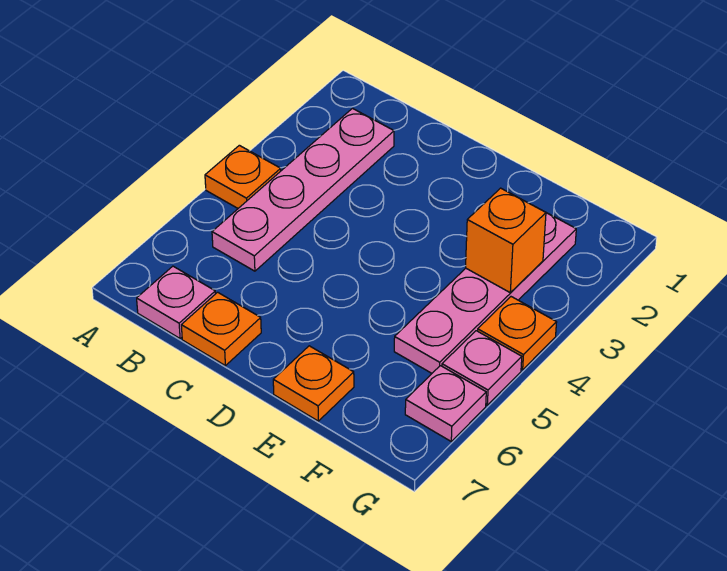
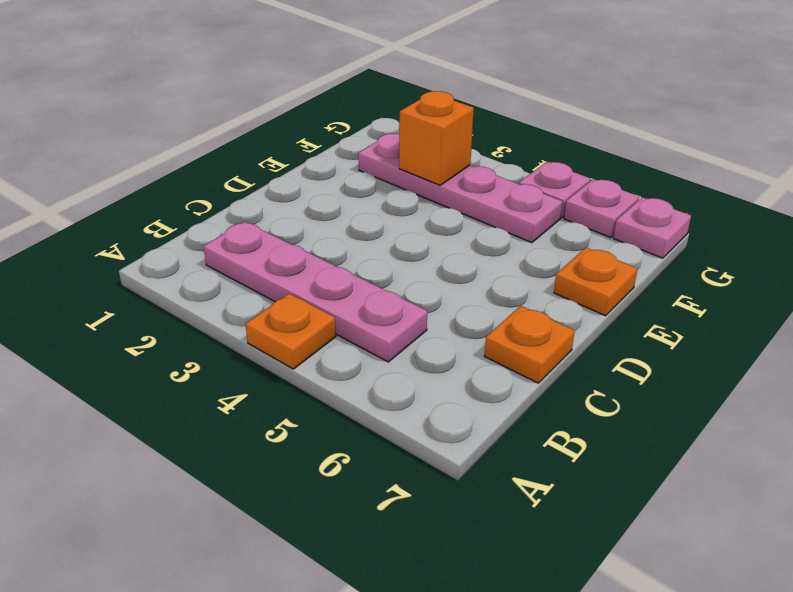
pink 1x1 plate [137,266,216,339] -> pink 1x1 plate moved to [613,197,691,258]
orange 1x1 plate [478,297,557,370] -> none

